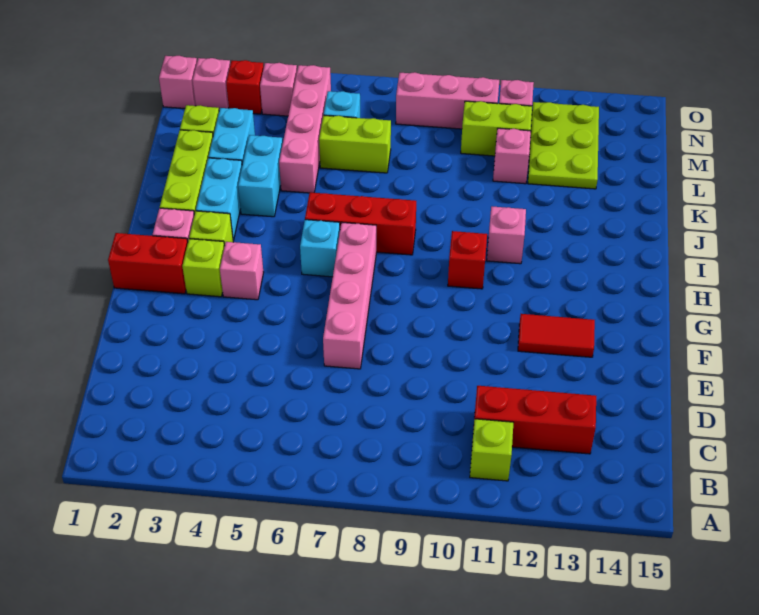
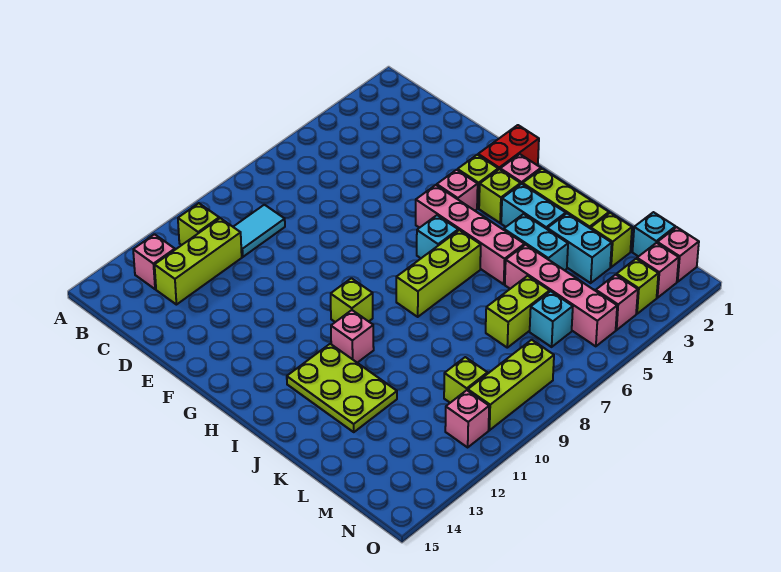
none -> cyan 1x2 tile [233,205,285,257]
red 1x3 brick [473,386,596,454] -> lime 1x3 brick [155,218,242,305]
pink 1x4 brick [323,223,376,369] -> pink 1x4 brick moved to [416,185,524,284]
red 1x2 tile [518,314,595,357] -> none
red 1x1 brick [448,231,487,289] -> lime 1x1 brick [331,278,373,322]
red 1x3 brick [305,192,416,255] -> lime 1x3 brick [396,230,481,317]
pink 1x1 brick [493,128,531,184] -> pink 1x1 brick moved to [133,234,175,289]
lime 2x3 plate [528,102,599,189] -> lime 2x3 plate moved to [287,344,397,432]
none -> cyan 1x1 brick [632,212,675,257]
lime 1x2 brick [461,101,532,156] -> lime 1x1 brick [444,357,487,403]
red 1x1 brick [226,60,264,114] -> lime 1x1 brick [617,259,658,314]
pink 1x3 brick [396,72,499,129] -> lime 1x3 brick [468,340,554,430]

